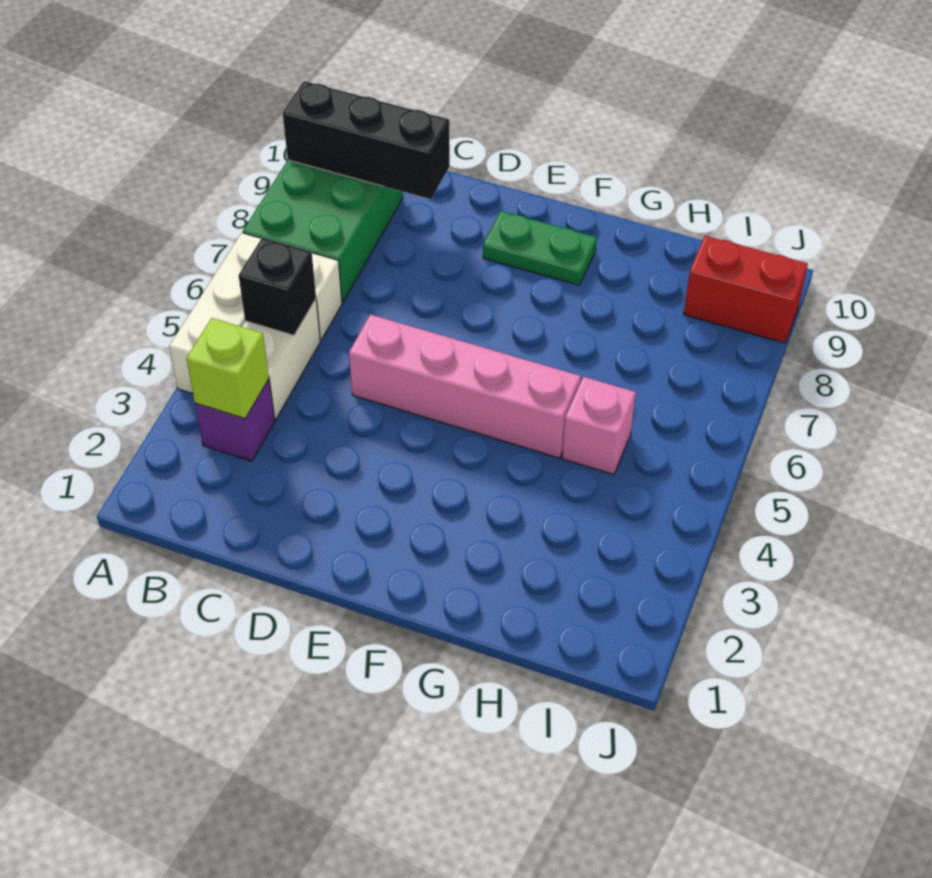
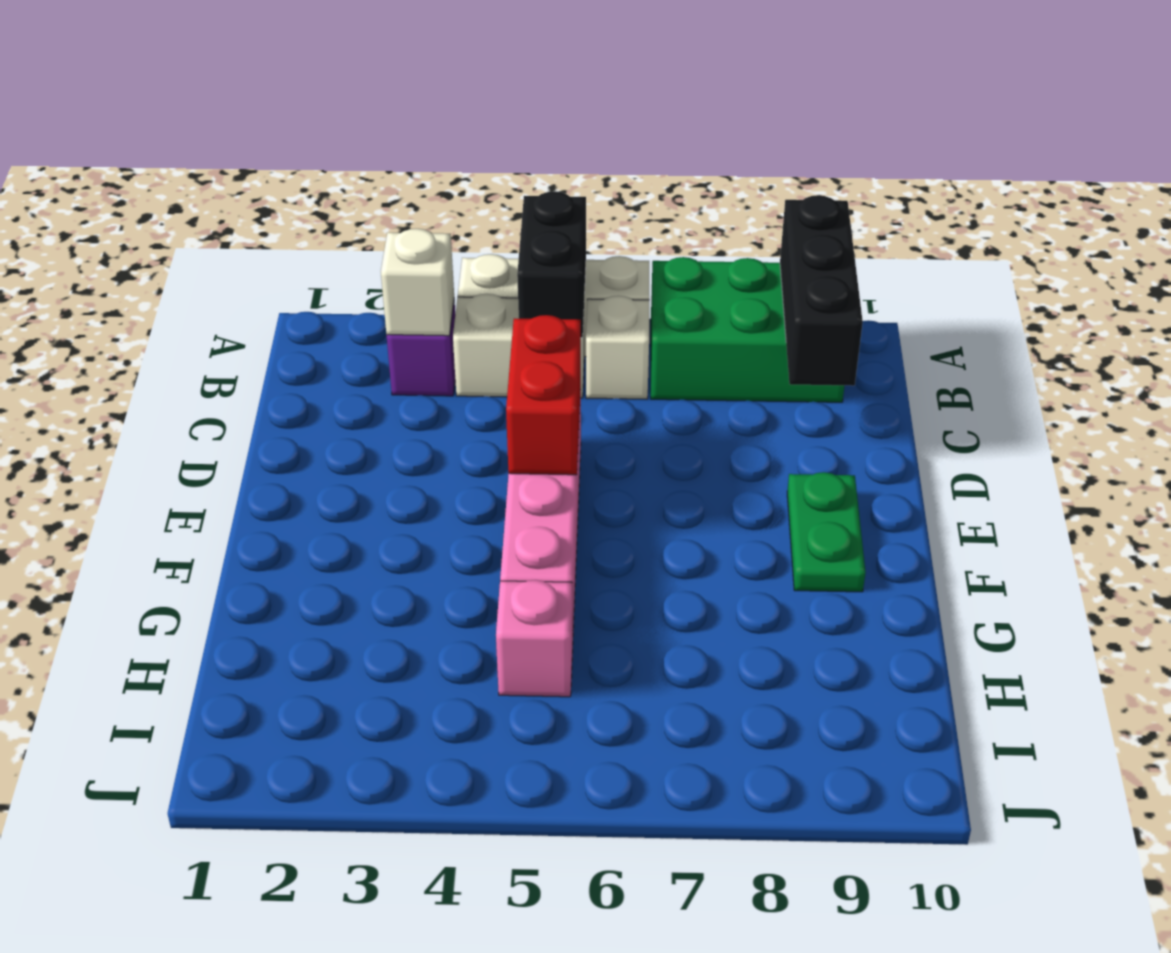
lime 1x1 brick [186,318,269,419] -> white 1x1 brick [381,229,454,336]
black 1x1 brick [239,238,316,335] -> black 1x2 brick [517,191,586,338]
red 1x2 brick [684,236,808,343] -> red 1x2 brick moved to [506,315,581,475]

